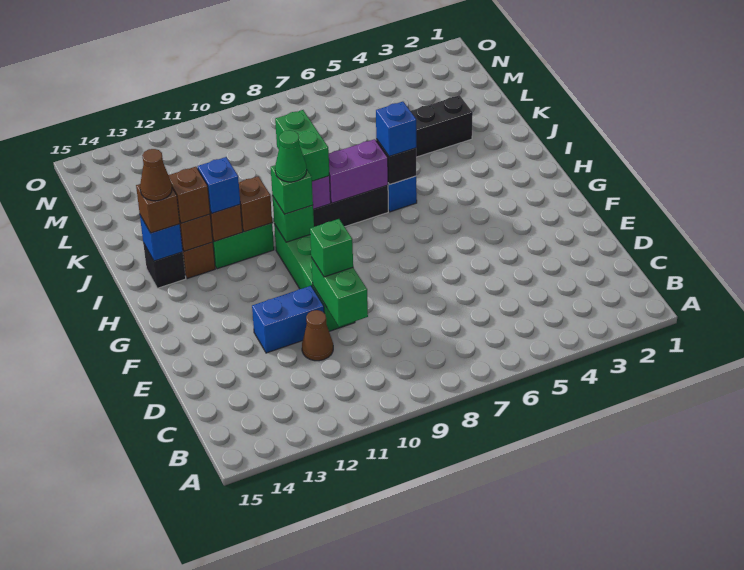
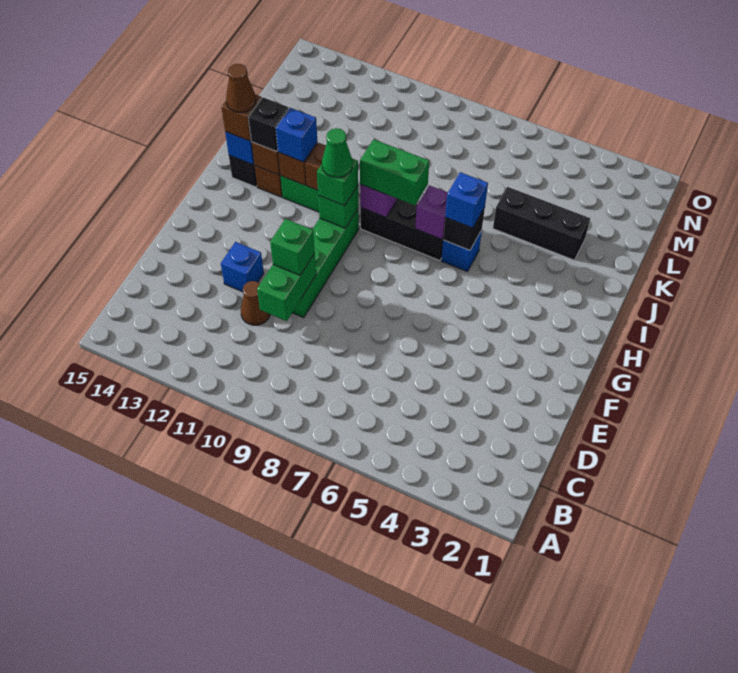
blue 1x2 brick [252,286,324,353] -> blue 1x1 brick [221,242,264,292]
purple 1x2 brick [329,139,388,203] -> purple 1x1 brick [415,185,448,239]
green 1x2 brick [275,110,330,181] -> green 1x2 brick turned to [360,139,429,205]
brown 1x1 brick [168,167,210,223] -> black 1x1 brick [248,98,289,152]

